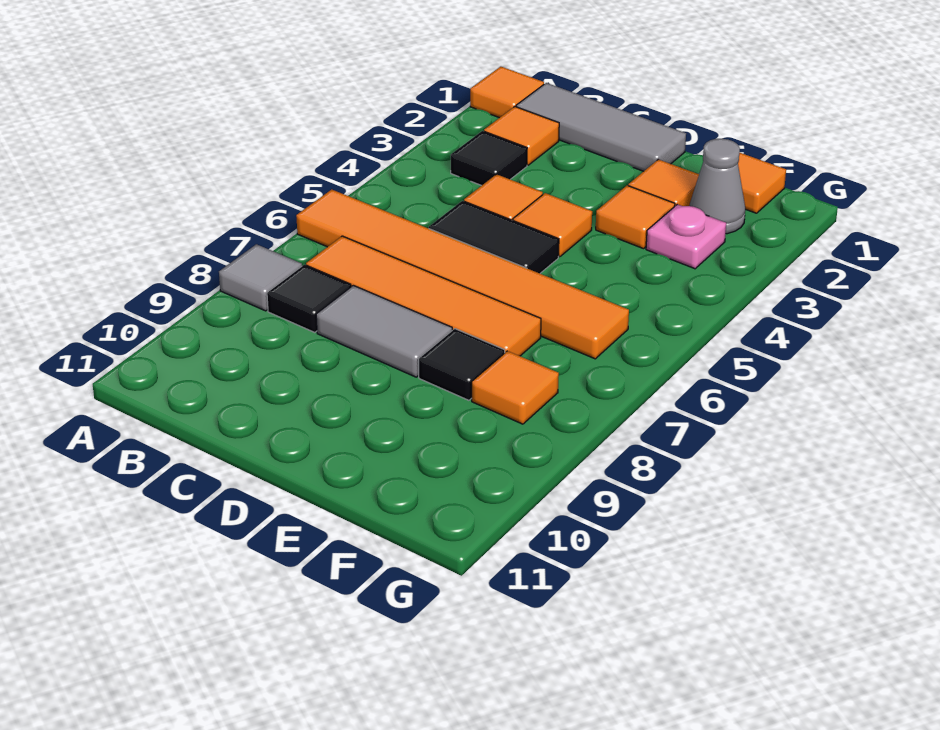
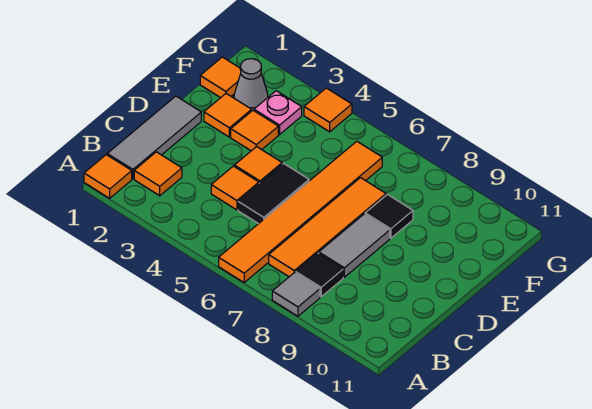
black 1x1 tile [451,131,527,186] -> none
orange 1x1 tile [472,351,559,424] -> orange 1x1 tile moved to [304,88,352,132]

